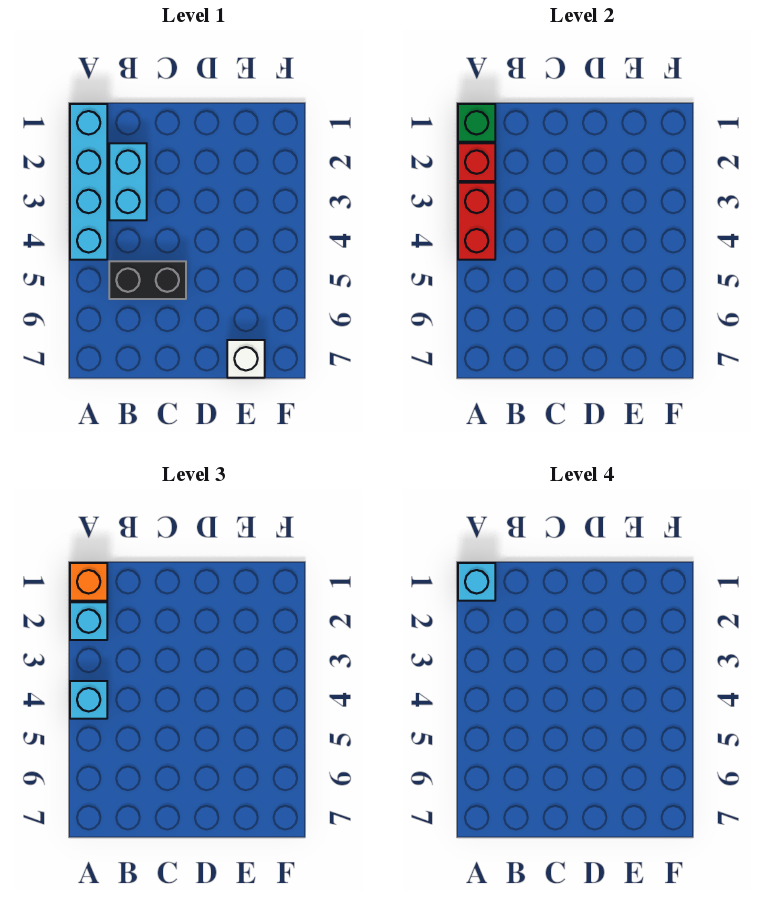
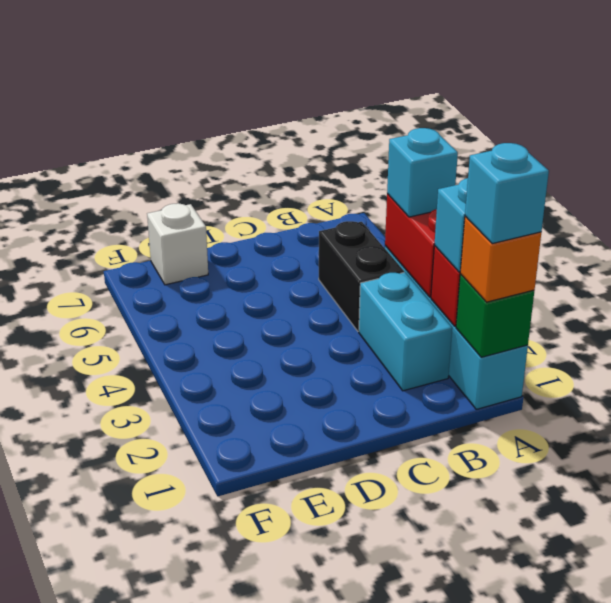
black 1x2 brick [109,261,186,299] -> black 1x2 brick turned to [319,221,404,331]

